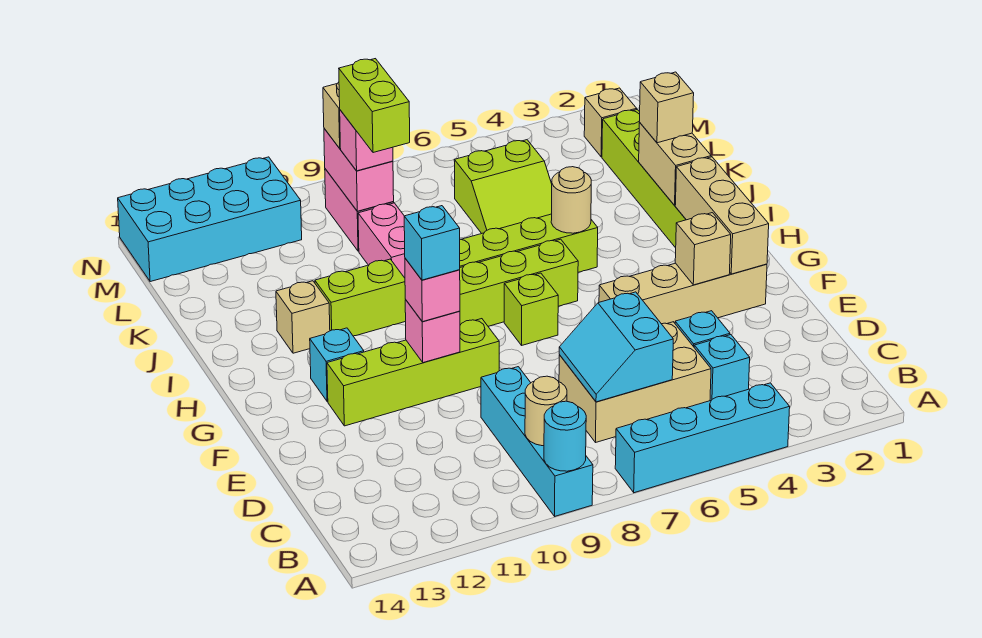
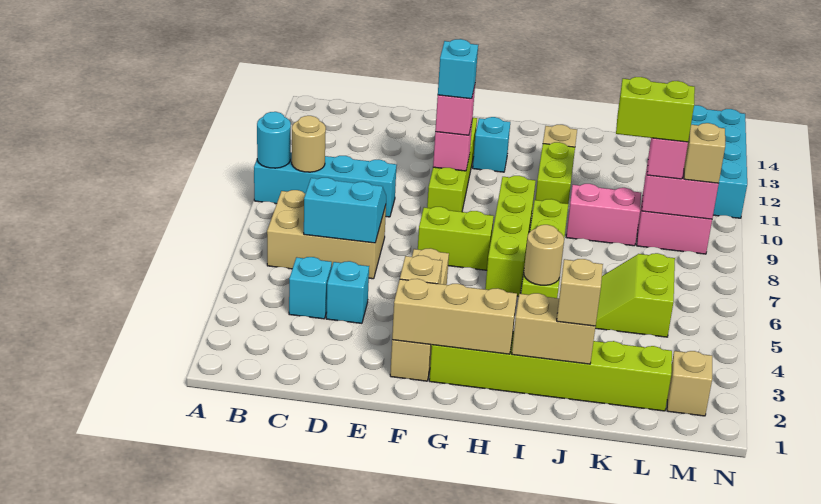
cyan 1x4 brick [615,383,790,493] -> none
tan 2x3 brick [559,322,711,443] -> tan 2x3 brick turned to [267,190,386,279]
lime 1x1 brick [504,273,558,345] -> lime 1x2 brick [418,207,494,270]

